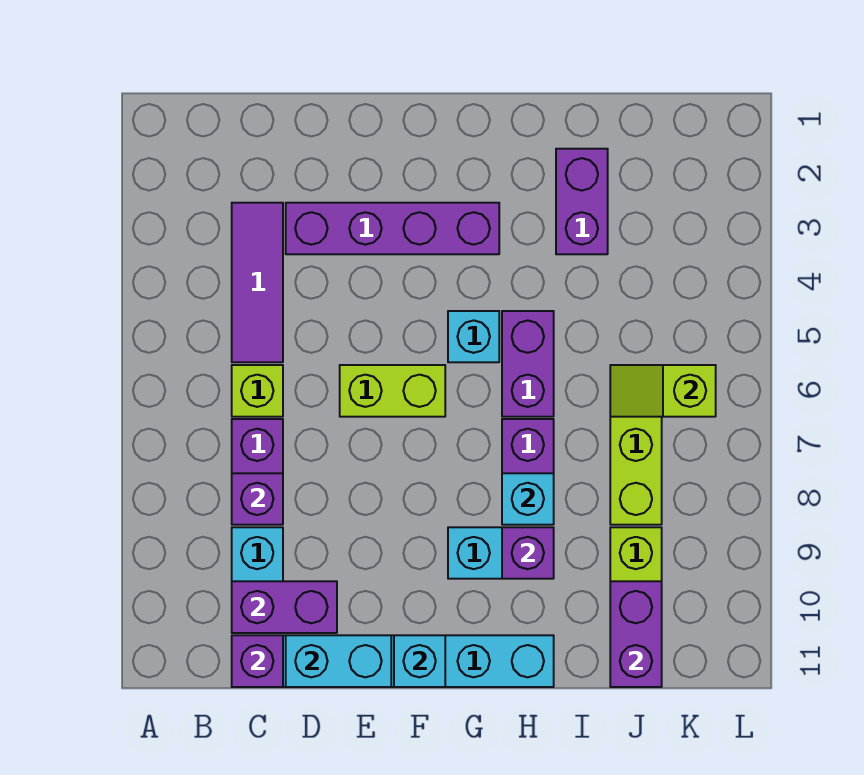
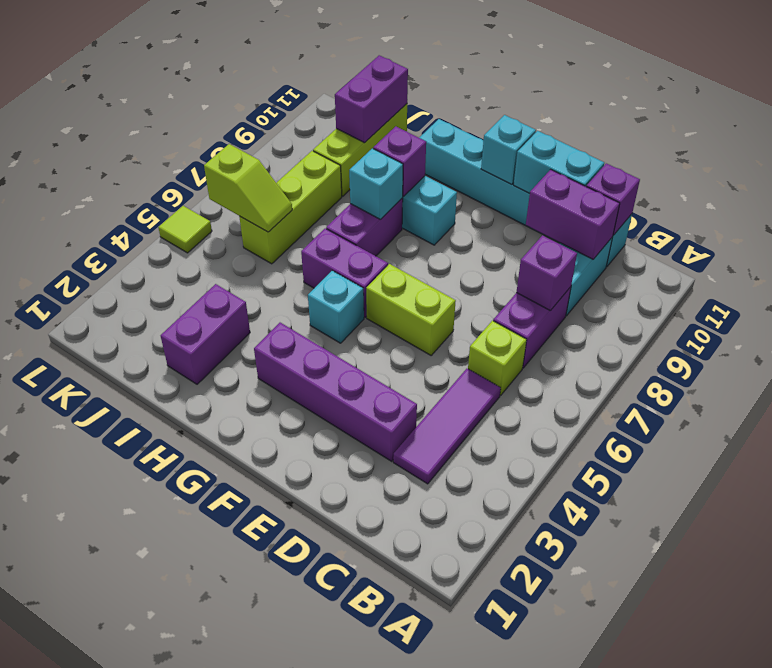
purple 1x2 brick [502,311,554,417] -> purple 1x2 brick turned to [301,228,388,317]
none -> lime 1x1 tile [158,206,212,253]

